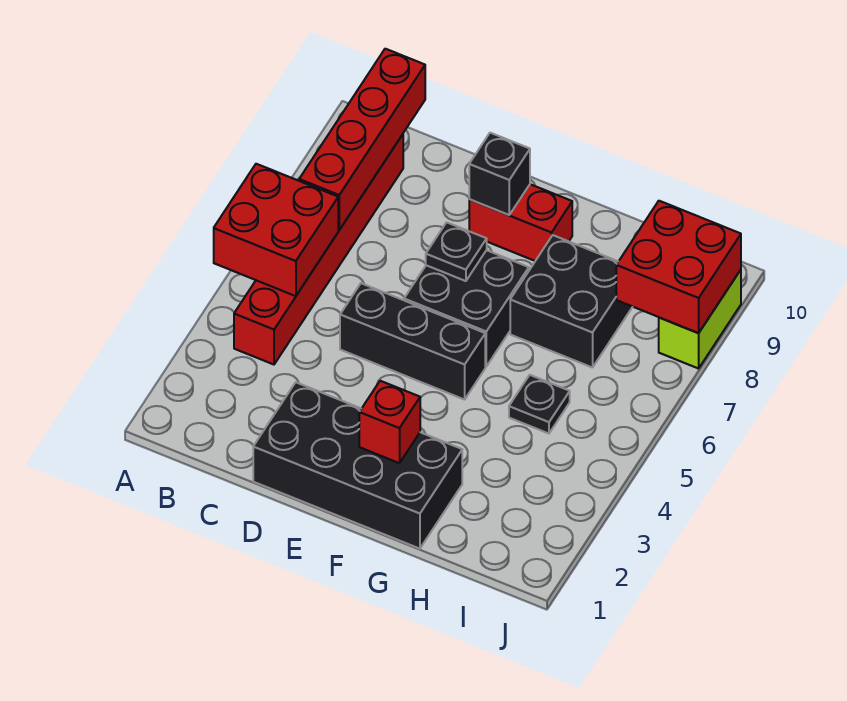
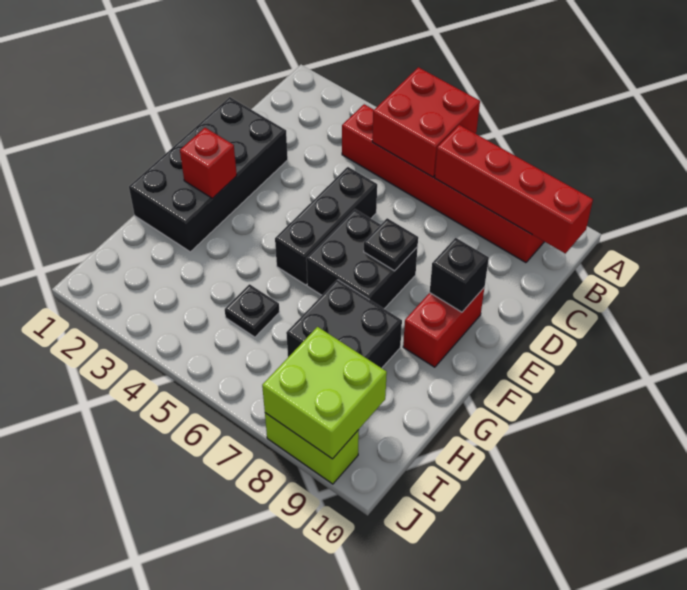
red 2x2 brick [616,201,741,333] -> lime 2x2 brick [262,327,387,459]

